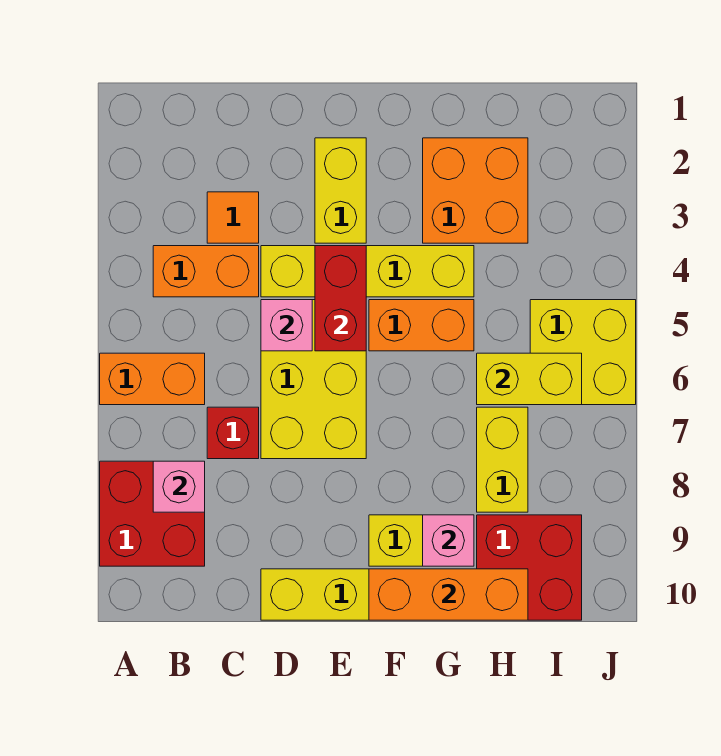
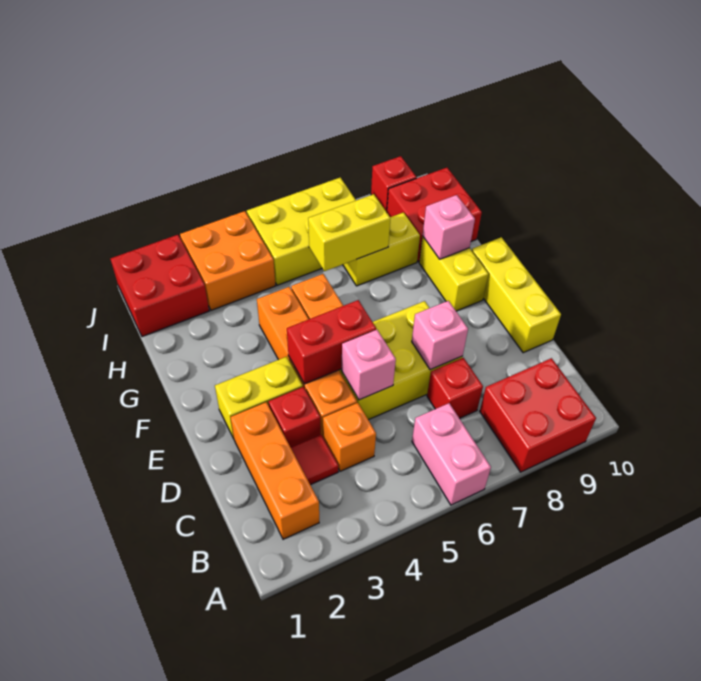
orange 1x2 brick [100,353,205,405] -> pink 1x2 brick [412,403,491,505]
orange 1x2 brick [153,246,259,297] -> orange 1x1 brick [323,403,376,471]
pink 1x1 brick [153,461,205,512] -> pink 1x1 brick moved to [412,301,468,370]
orange 1x1 tile [207,192,259,243] -> red 1x1 tile [291,435,338,485]
none -> red 1x1 brick [268,387,321,448]
yellow 1x4 brick [261,246,474,297] -> orange 1x4 brick [257,287,357,436]
orange 1x3 brick [369,569,528,620] -> orange 1x3 brick moved to [230,402,319,539]
orange 2x2 brick [423,138,528,243] -> orange 2x2 brick moved to [180,211,275,310]
yellow 1x2 brick [477,353,582,405] -> yellow 1x2 brick turned to [308,194,391,271]
none -> red 2x2 brick [111,235,209,337]
yellow 2x2 brick [530,300,636,405] -> yellow 2x3 brick [247,178,356,285]
none -> red 1x1 brick [371,156,417,212]

